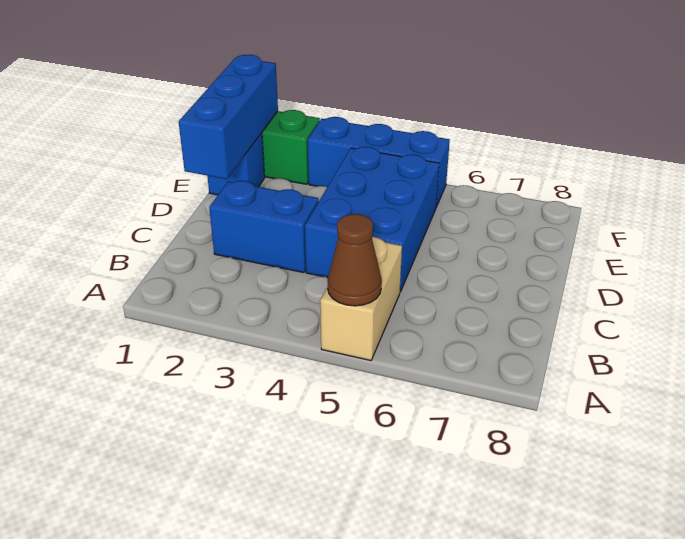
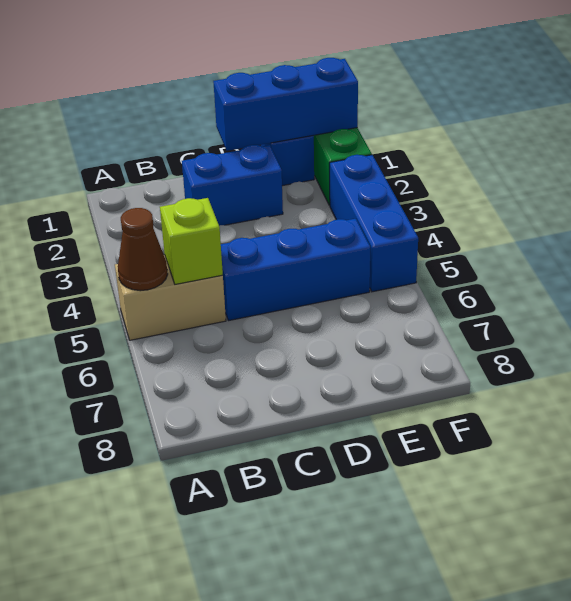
none -> lime 1x1 brick [160,198,223,284]
blue 1x2 brick [209,181,319,273] -> blue 1x2 brick turned to [182,145,283,226]
blue 2x3 brick [305,147,439,292] -> blue 1x3 brick [221,219,370,321]

